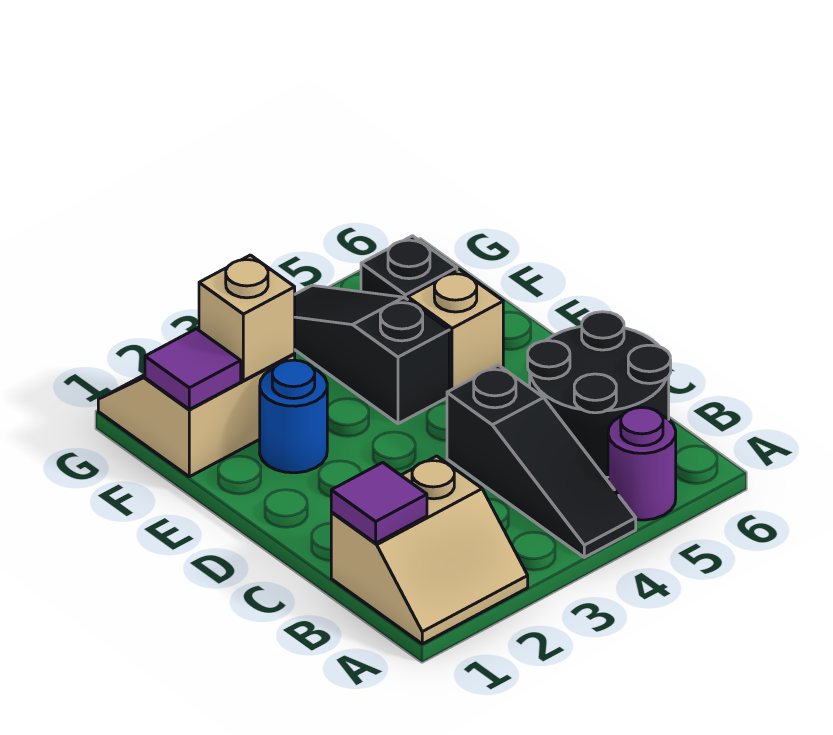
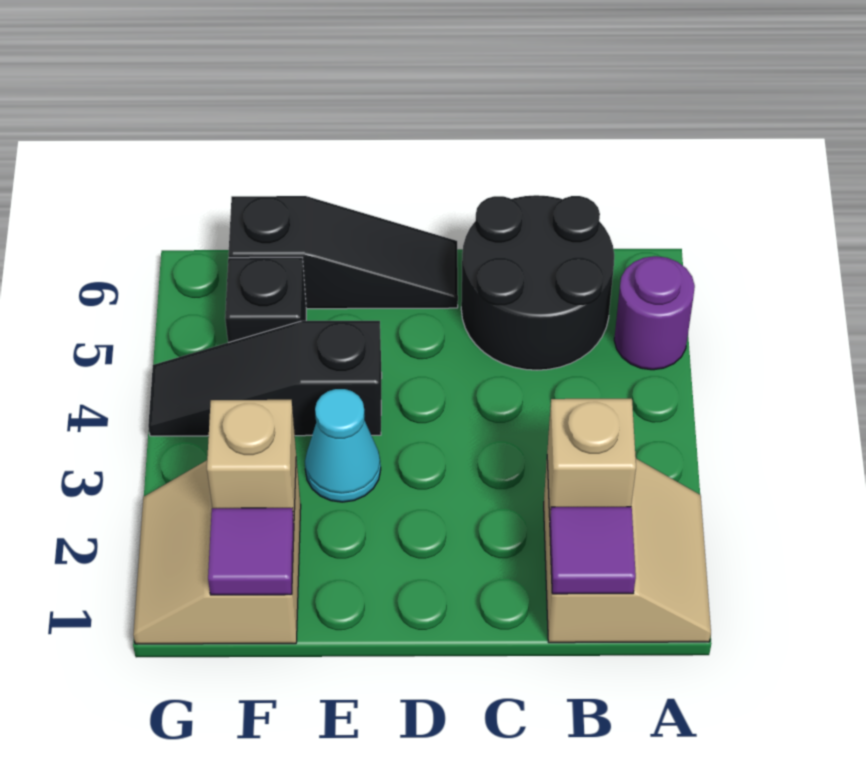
black 1x3 slope [447,365,636,557] -> black 1x3 slope moved to [228,196,458,309]
blue 1x1 round brick [260,360,327,473] -> none
none -> cyan 1x1 cone [305,389,381,502]
tan 1x1 brick [408,269,503,391] -> tan 1x1 brick moved to [547,399,636,518]

